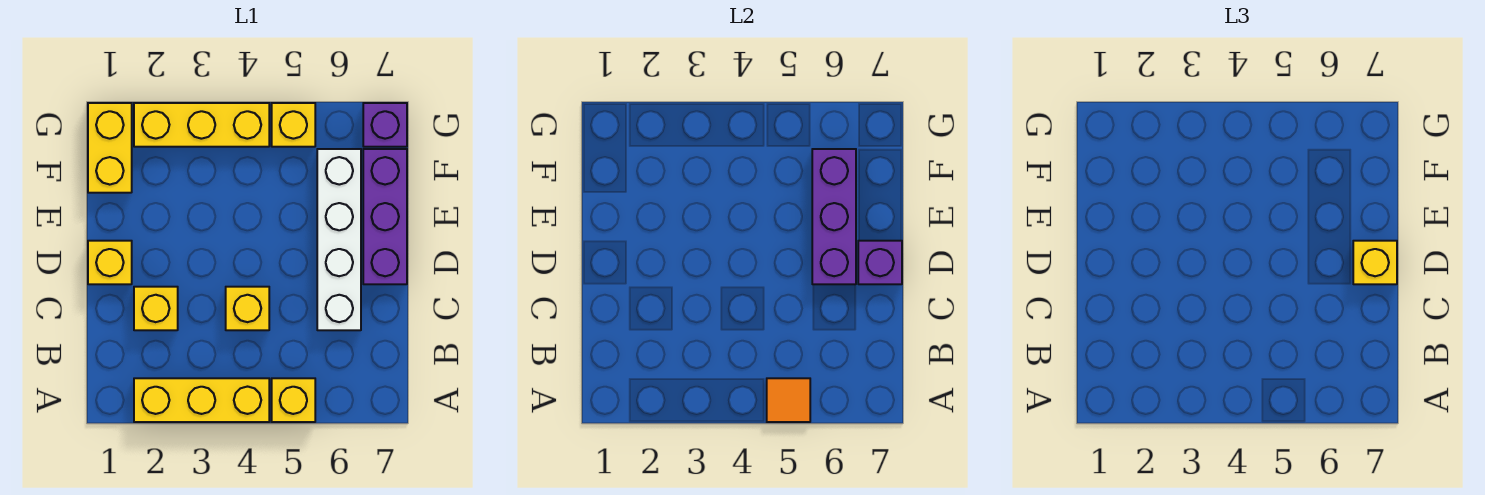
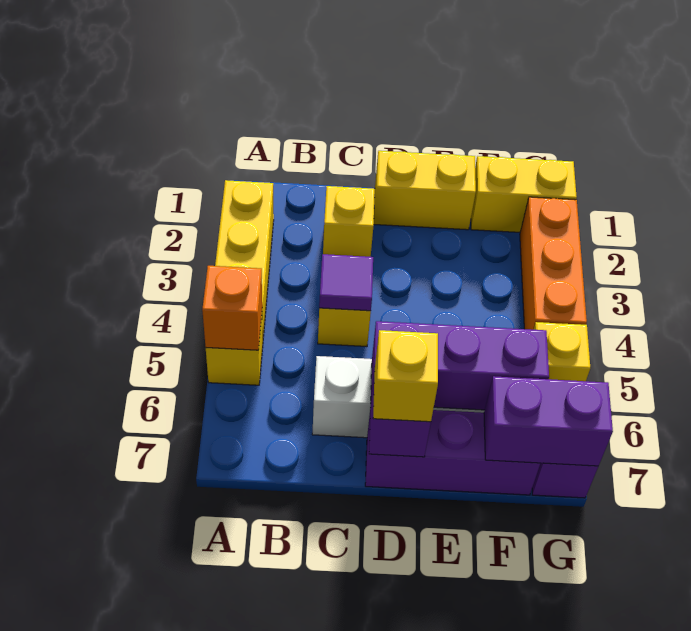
orange 1x1 tile [767,378,810,422] -> orange 1x1 brick [202,266,262,350]
none -> purple 1x1 tile [319,254,373,311]
yellow 1x1 brick [88,241,132,284] -> yellow 1x2 brick [374,151,476,230]
none -> purple 1x2 brick [484,376,613,466]
yellow 1x3 brick [134,103,269,147] -> orange 1x3 brick [520,197,587,330]

